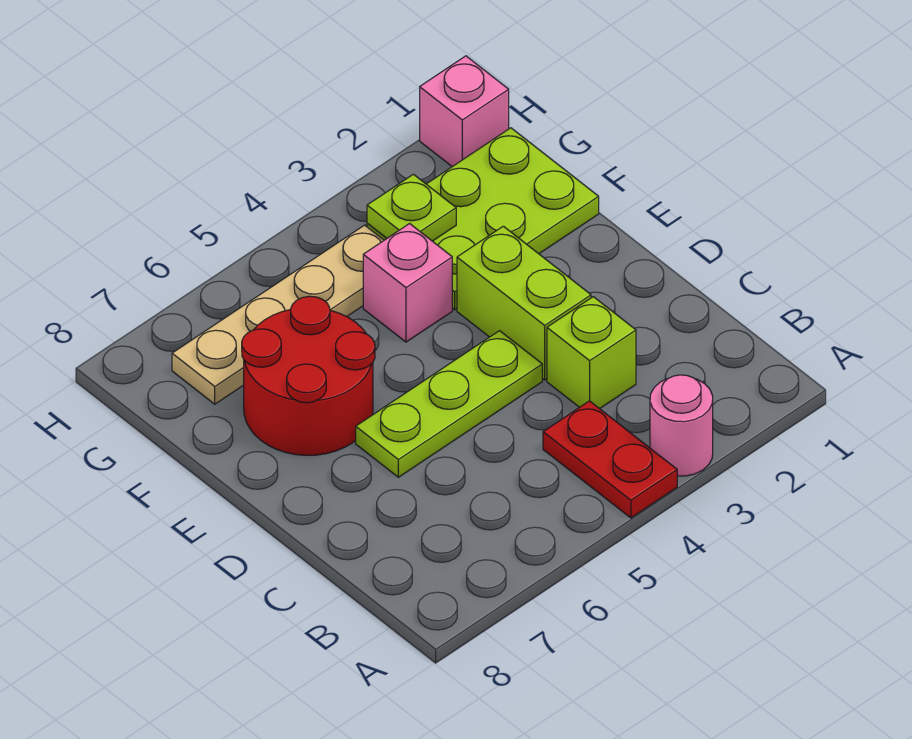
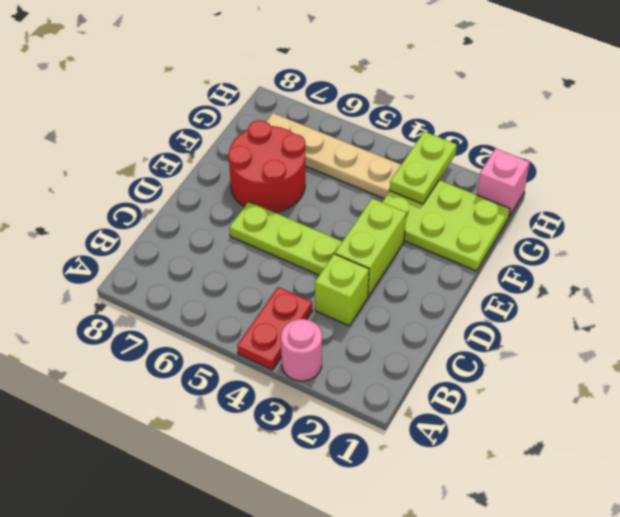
pink 1x1 brick [363,224,452,342] -> none
lime 1x1 plate [367,174,456,241] -> lime 1x2 plate [390,132,457,204]

